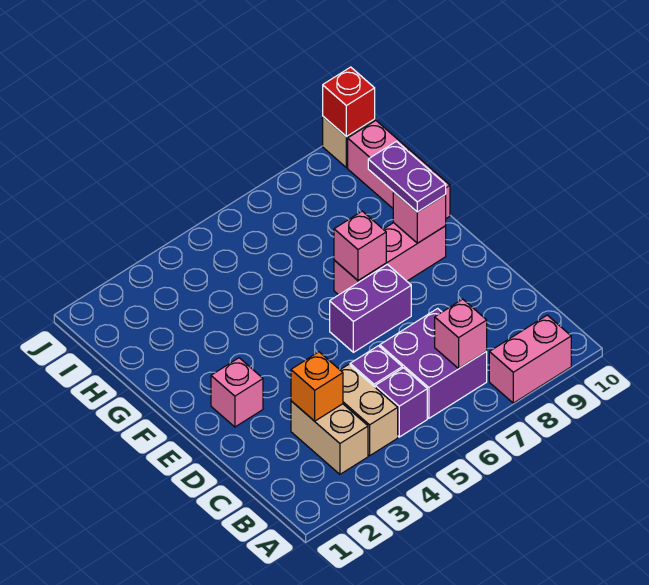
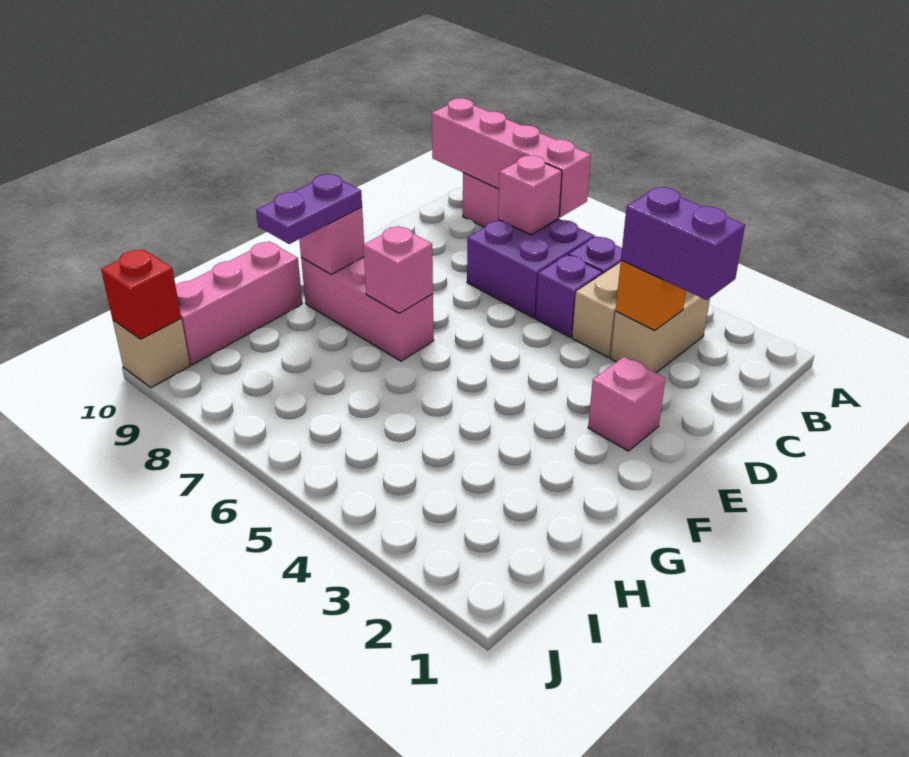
none -> pink 1x4 brick [432,98,591,217]
purple 1x2 brick [330,264,411,352] -> purple 1x2 brick moved to [621,187,745,300]

